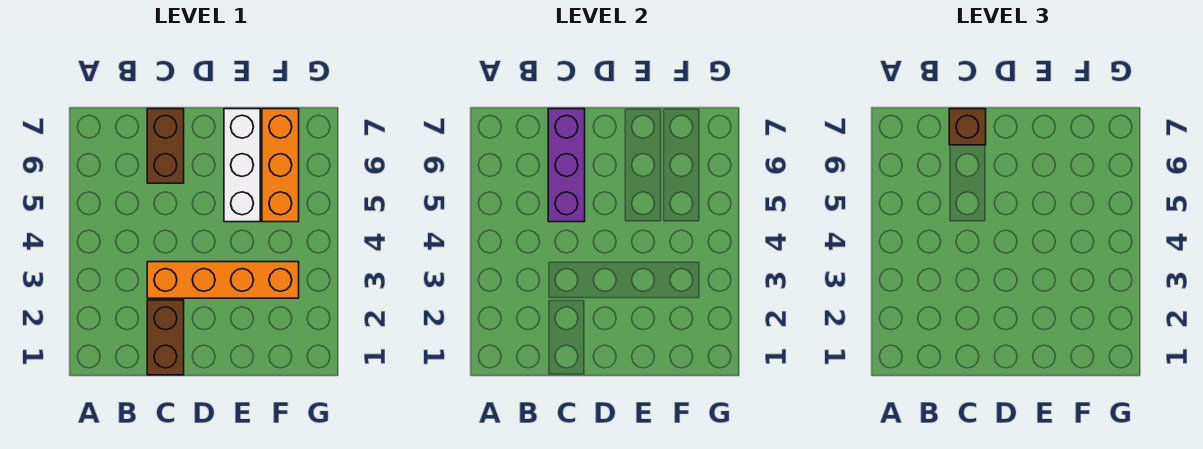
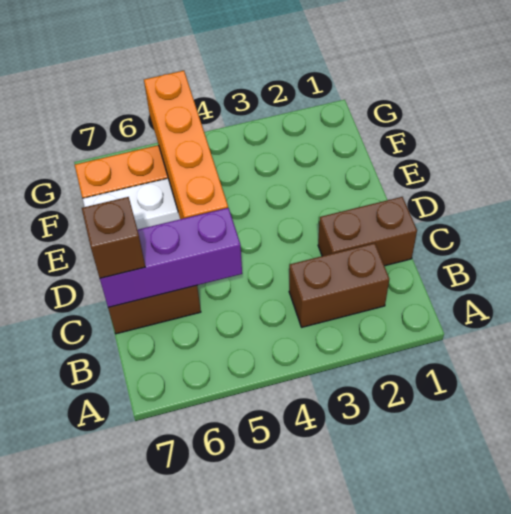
none -> brown 1x2 brick [289,243,389,327]
orange 1x4 brick [147,262,299,298] -> orange 1x4 brick moved to [144,71,228,219]

